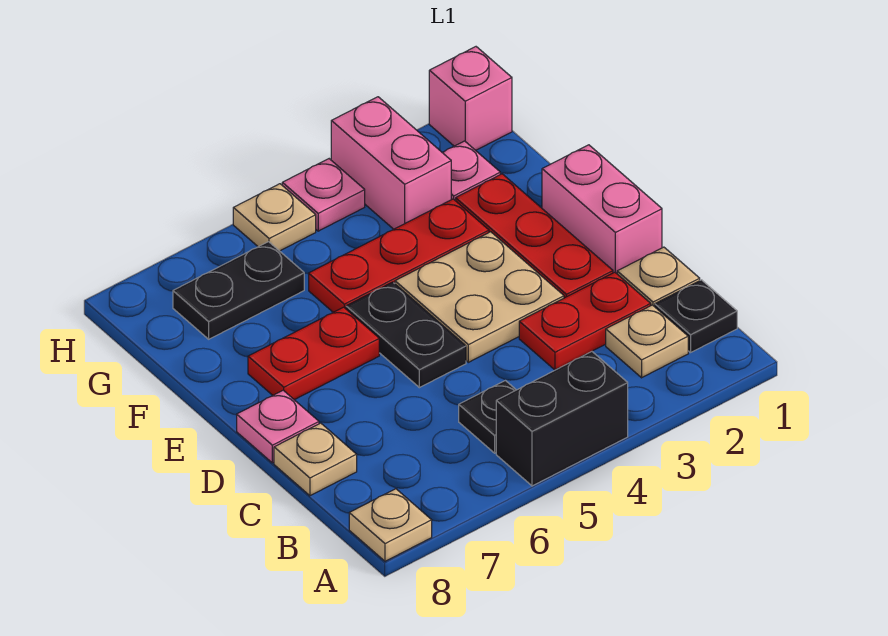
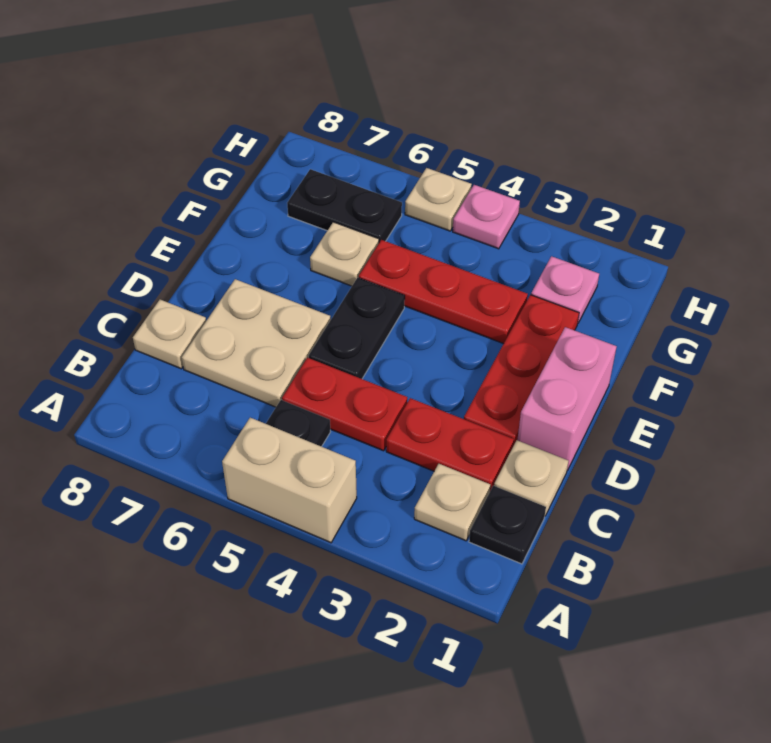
black 1x2 brick [496,352,628,486] -> tan 1x2 brick [222,418,357,543]
tan 1x1 plate [349,489,432,561] -> tan 1x1 plate moved to [310,222,379,286]
tan 2x2 plate [395,232,564,362] -> tan 2x2 plate moved to [182,279,331,407]
pink 1x1 plate [237,390,319,463] -> none
red 1x2 plate [248,307,379,400] -> red 1x2 plate moved to [282,358,407,451]
pink 1x2 brick [331,97,451,229] -> none
pink 1x1 brick [429,47,512,150] -> none

